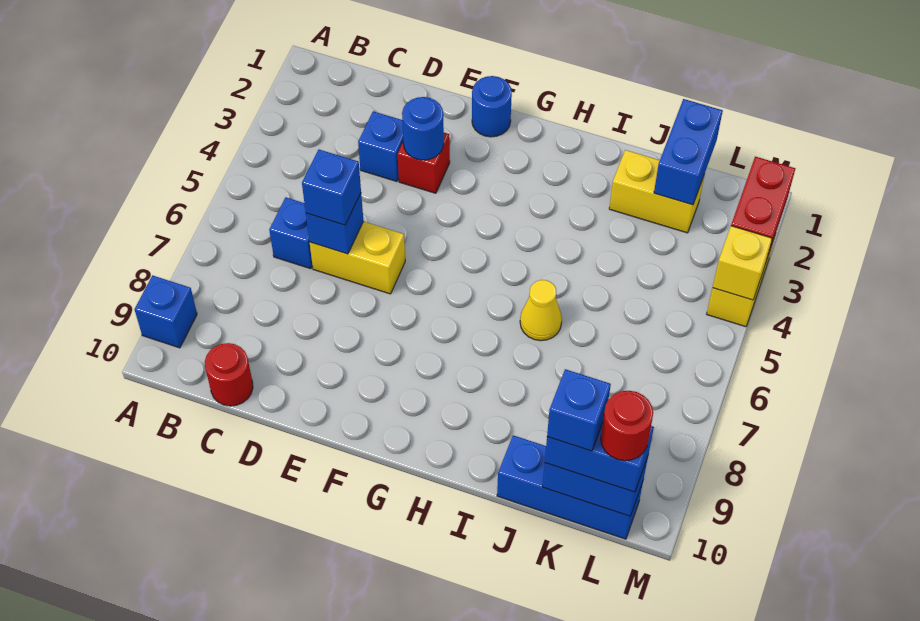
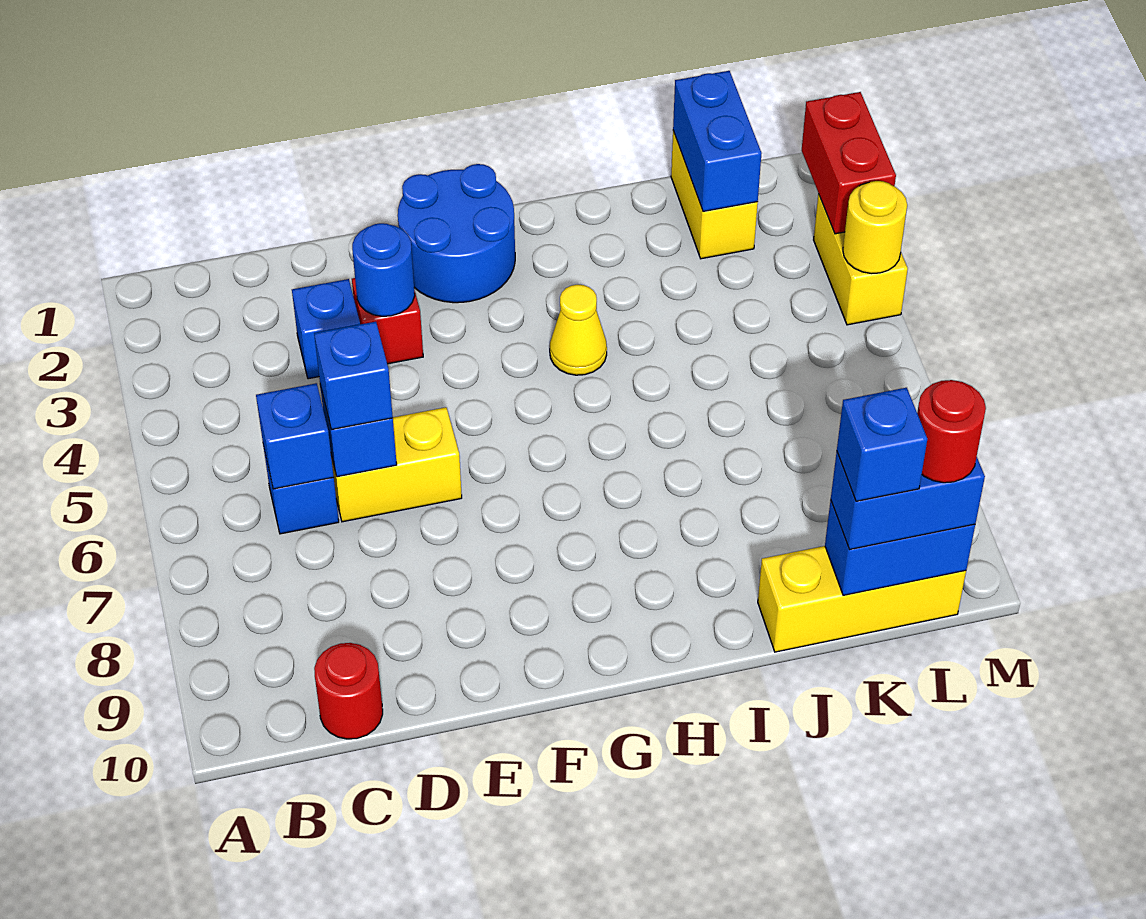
blue 1x1 brick [135,275,197,348] -> blue 1x1 brick moved to [256,383,334,489]
blue 1x1 round brick [472,76,512,137] -> blue 2x2 round brick [398,164,515,303]
yellow 1x1 cone [520,280,562,341] -> yellow 1x1 cone moved to [550,285,607,375]
yellow 1x2 brick [609,150,704,233] -> yellow 1x2 brick turned to [671,131,758,259]
blue 1x3 brick [497,435,643,539] -> yellow 1x3 brick [758,546,966,652]
yellow 1x1 brick [713,226,772,300] -> yellow 1x1 round brick [843,181,907,274]

